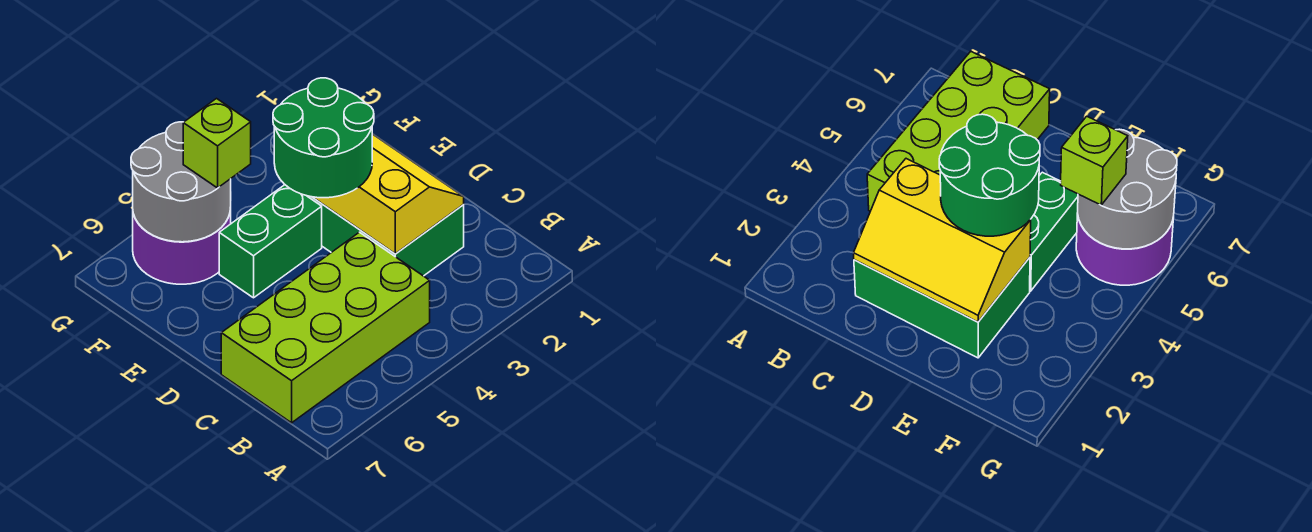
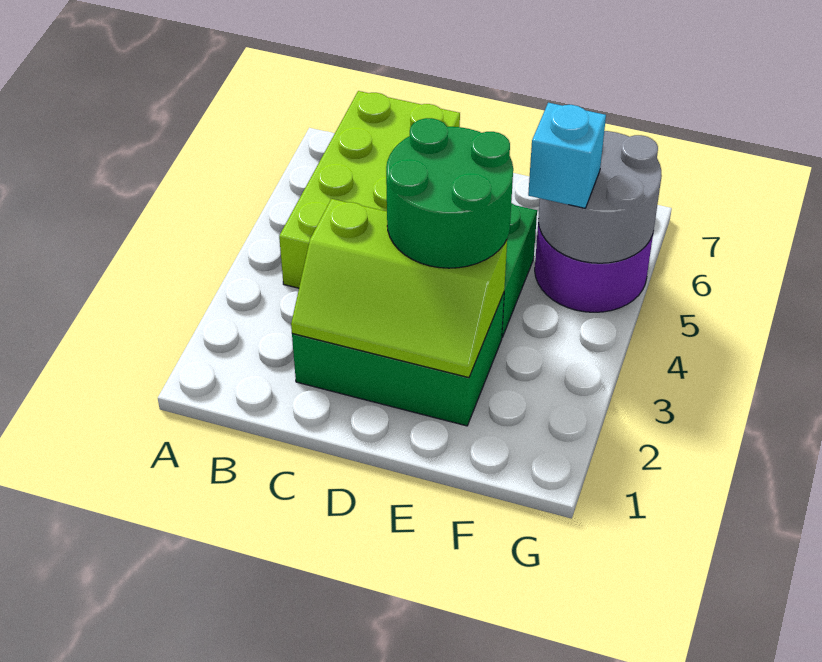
yellow 2x3 slope [313,134,464,254] -> lime 2x3 slope [291,199,507,378]
lime 1x1 brick [183,99,251,188] -> cyan 1x1 brick [528,103,606,208]

